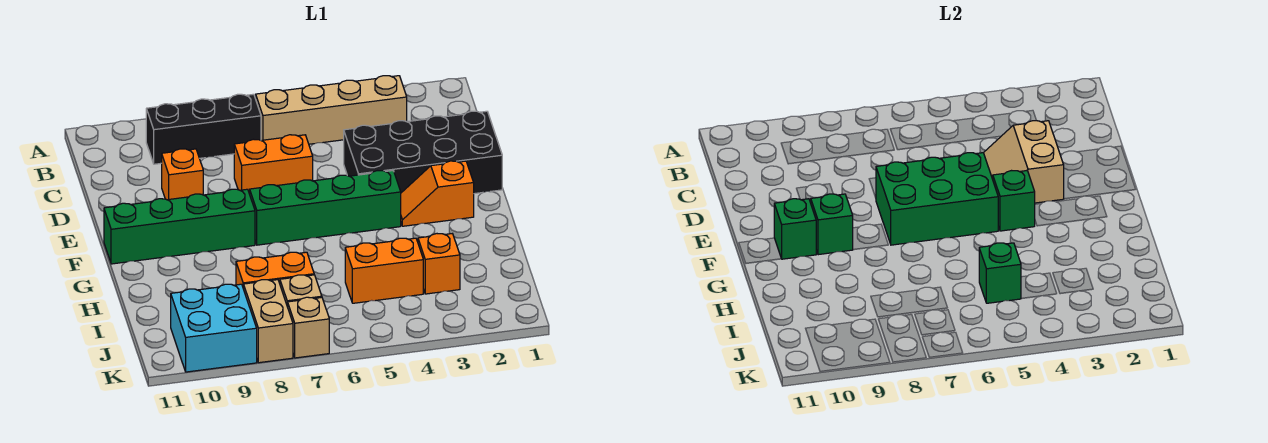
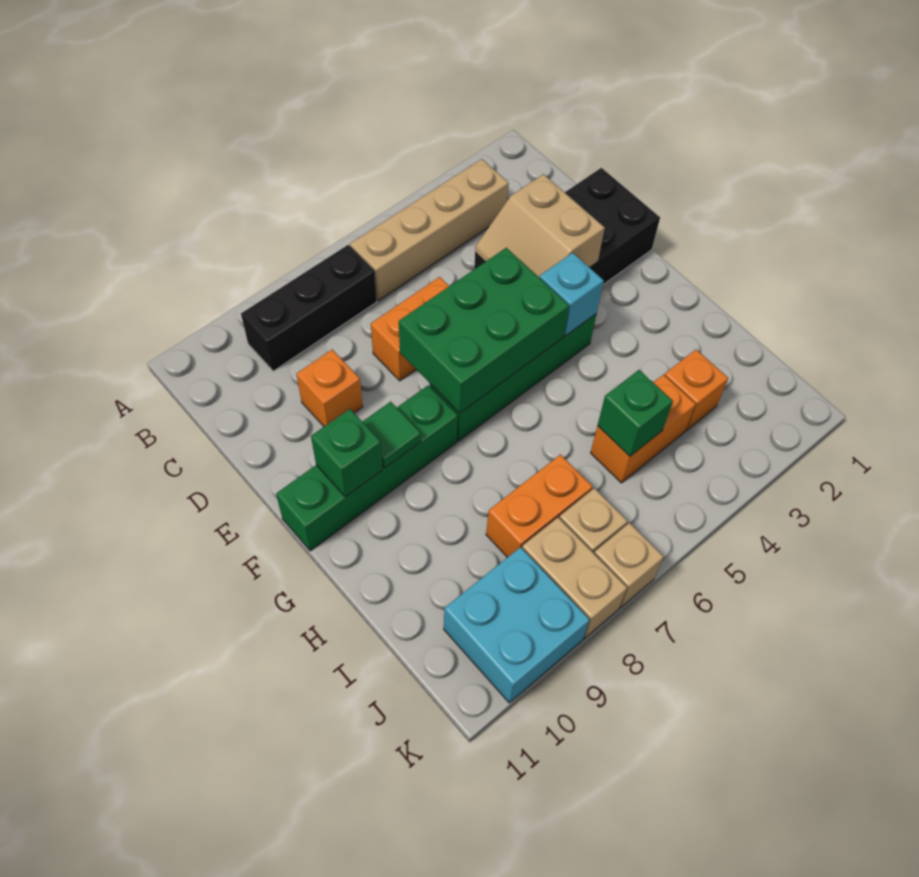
orange 1x2 slope [401,161,474,226] -> none
green 1x1 brick [993,171,1035,231] -> cyan 1x1 brick [539,253,604,336]
green 1x1 brick [811,194,853,255] -> green 1x1 tile [362,402,421,468]

